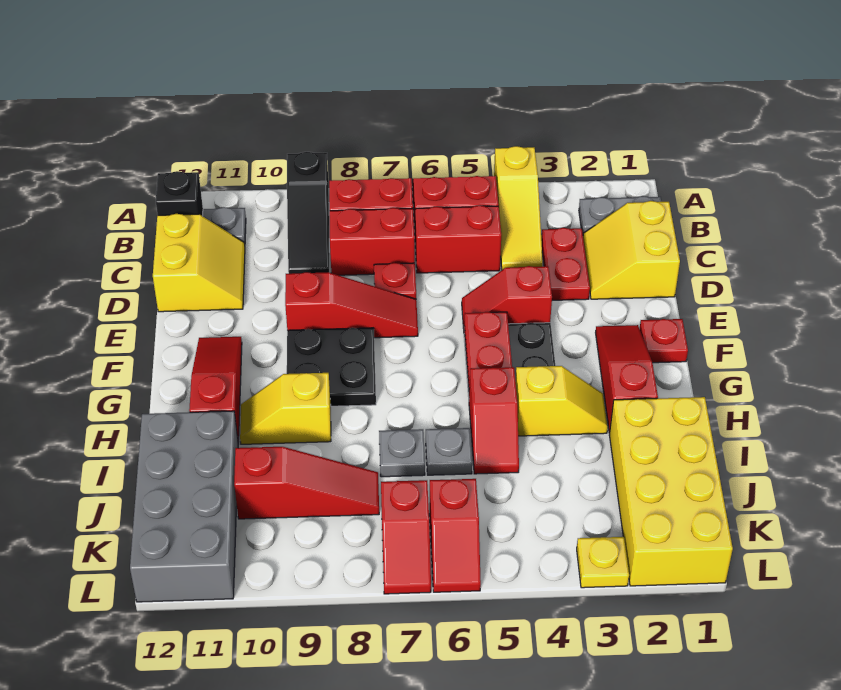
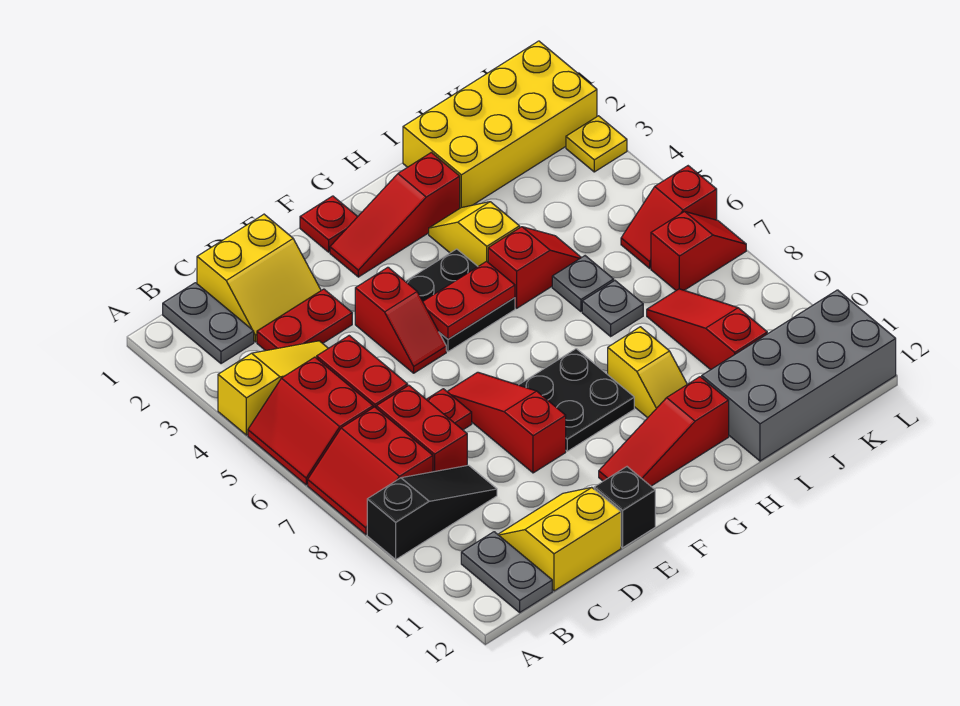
black 1x1 brick [156,171,203,216] -> black 1x1 brick moved to [594,467,655,547]
red 1x2 slope [429,479,481,592] -> red 1x2 slope turned to [621,166,717,268]

